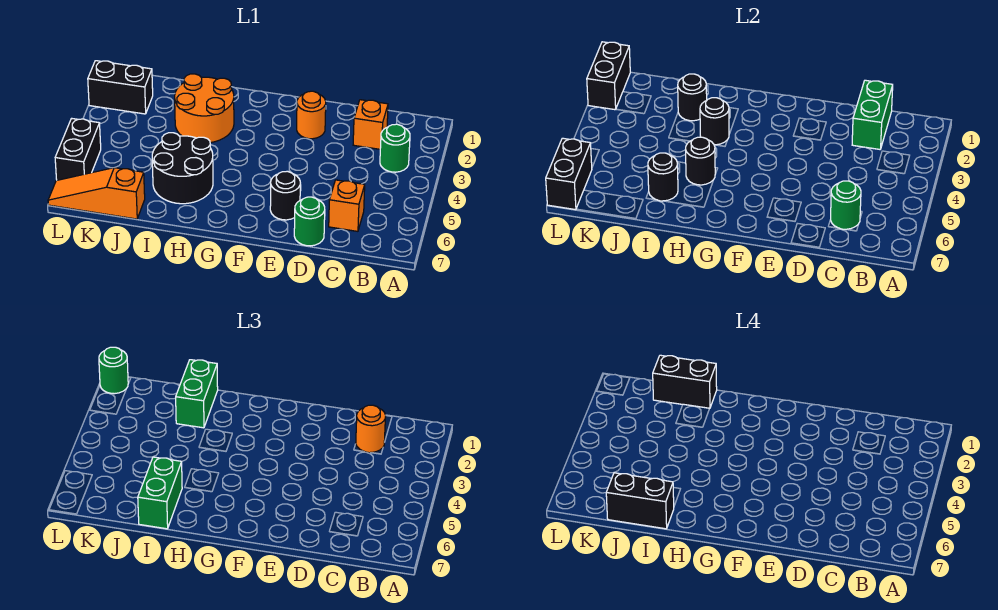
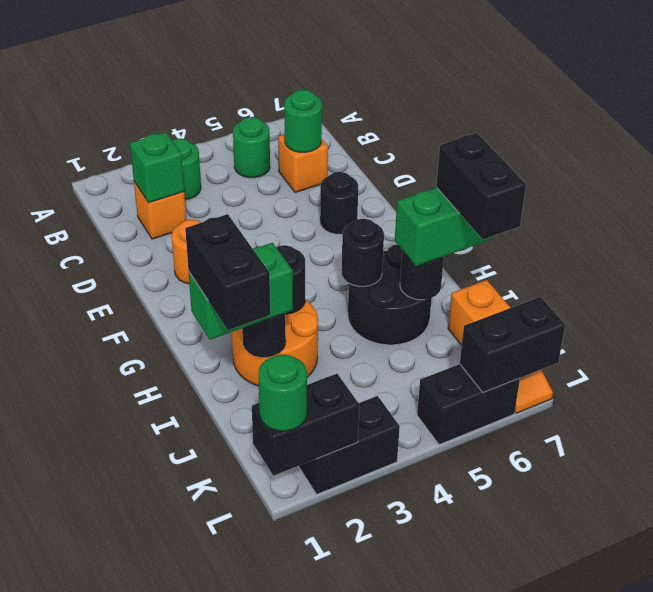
green 1x2 brick [852,80,893,149] -> green 1x1 brick [130,132,184,203]
orange 1x1 round brick [356,405,386,453] -> none
green 1x1 round brick [294,197,325,246] -> green 1x1 round brick moved to [233,117,270,178]
black 1x2 brick [88,61,153,114] -> black 1x2 brick turned to [298,396,400,494]

